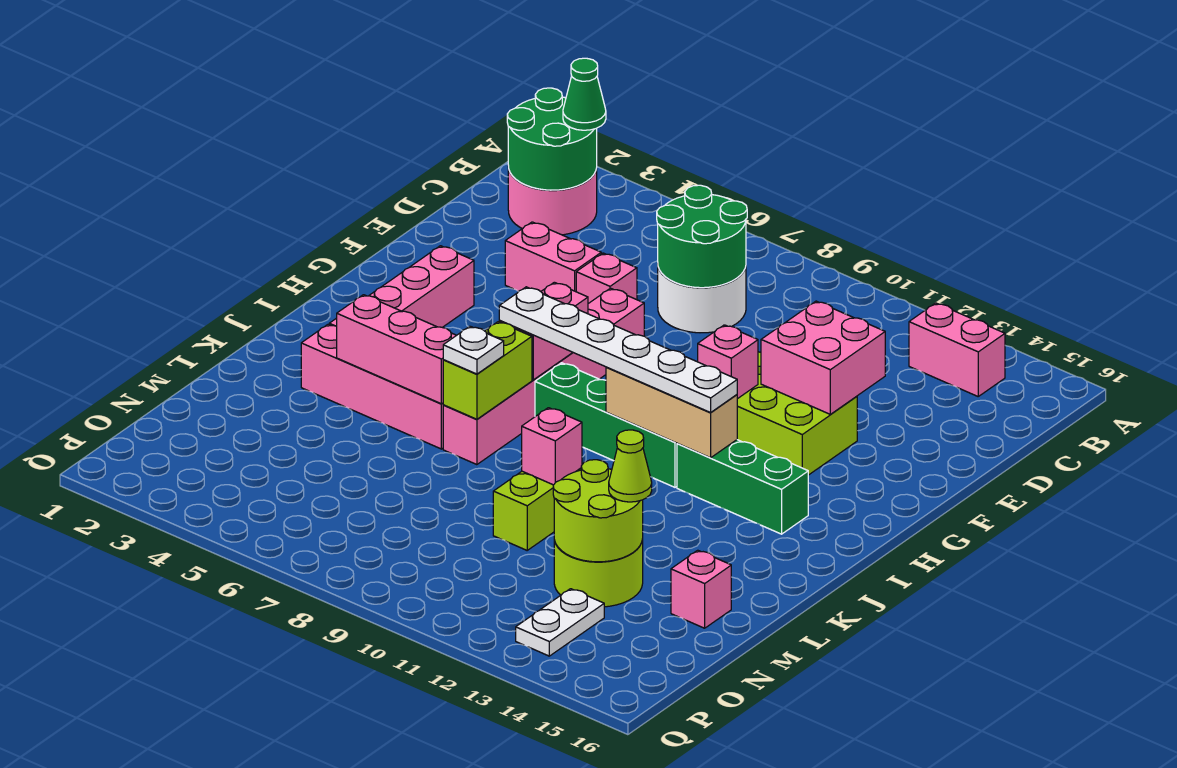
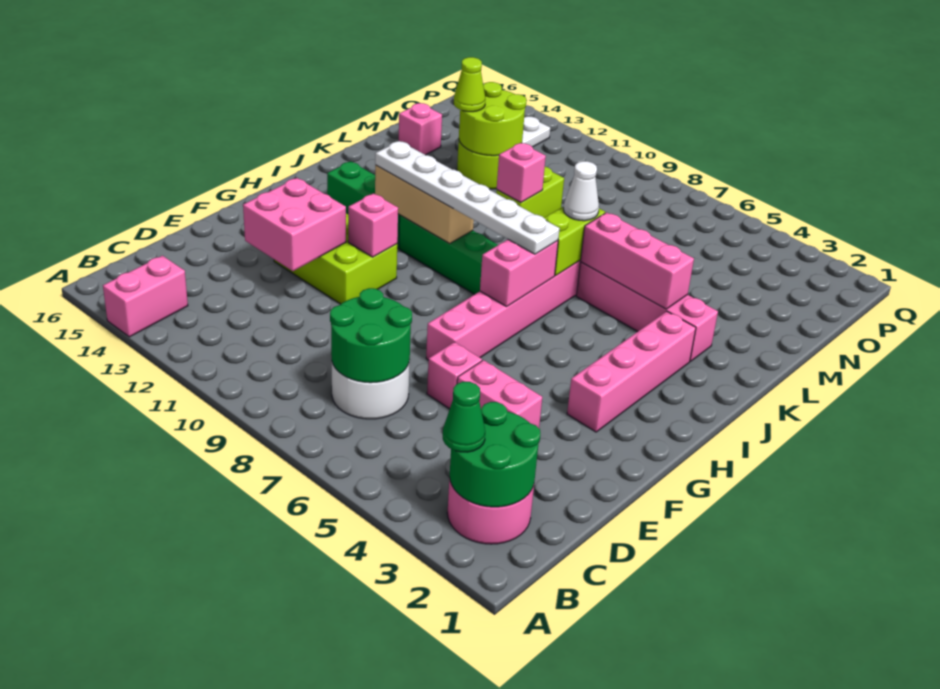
pink 1x2 brick [909,303,1005,396] -> pink 1x2 brick turned to [103,256,188,337]
white 1x1 plate [443,326,504,374] -> white 1x1 cone [564,161,599,221]

